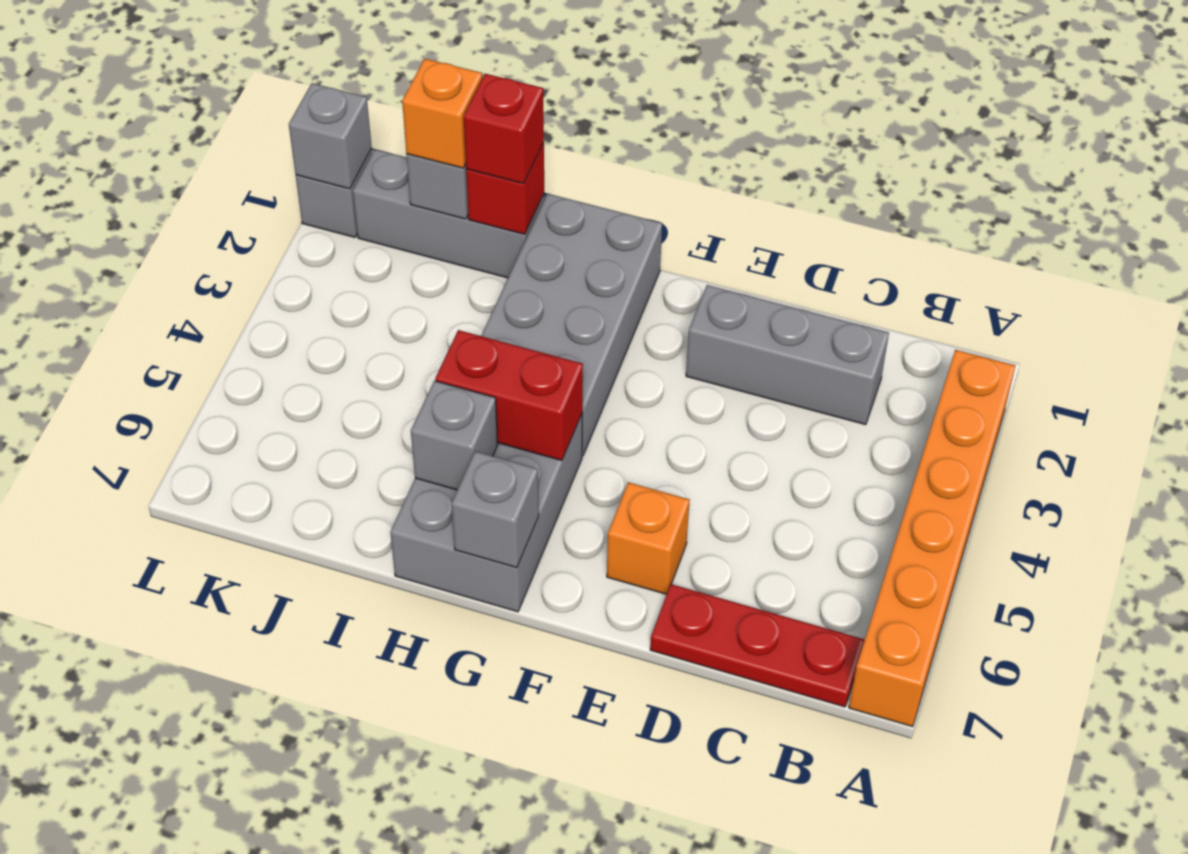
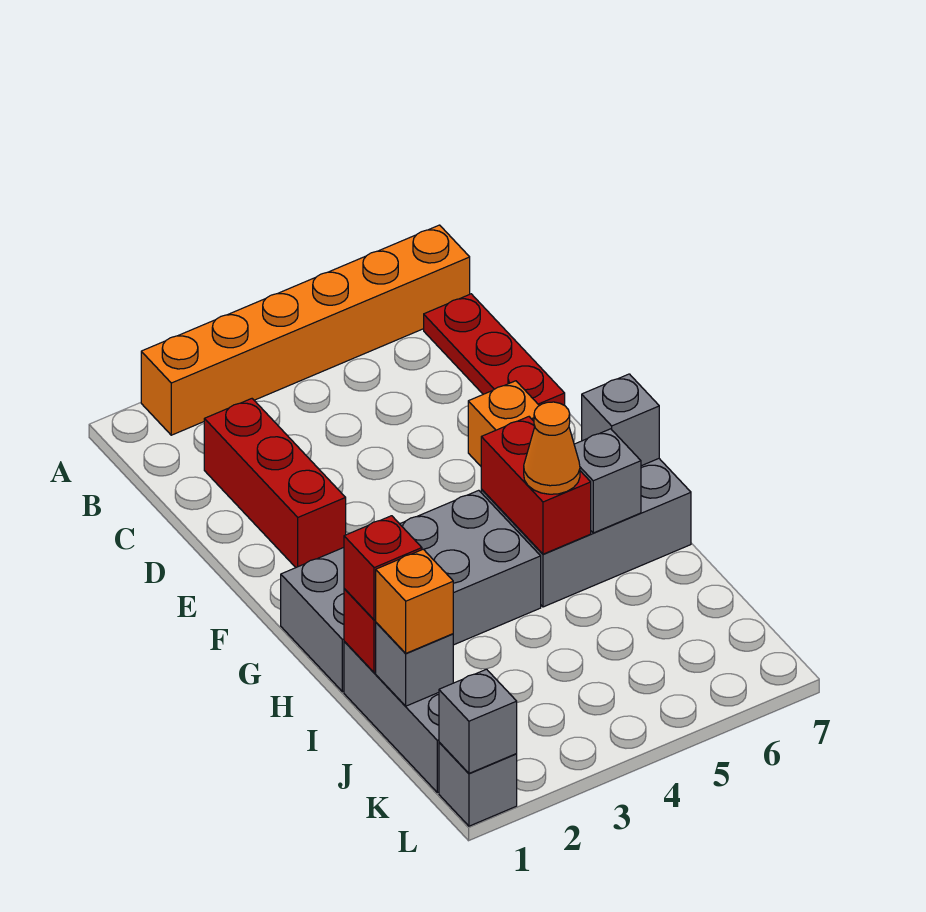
grey 1x3 brick [686,285,889,425] -> red 1x3 brick [204,399,346,567]
none -> orange 1x1 cone [524,402,580,494]

